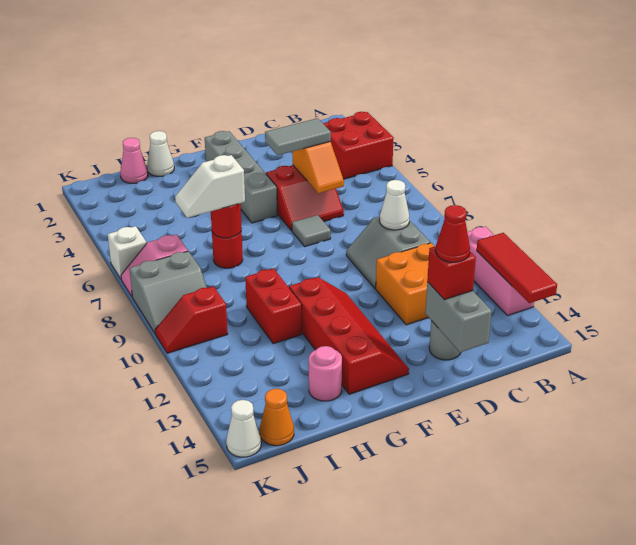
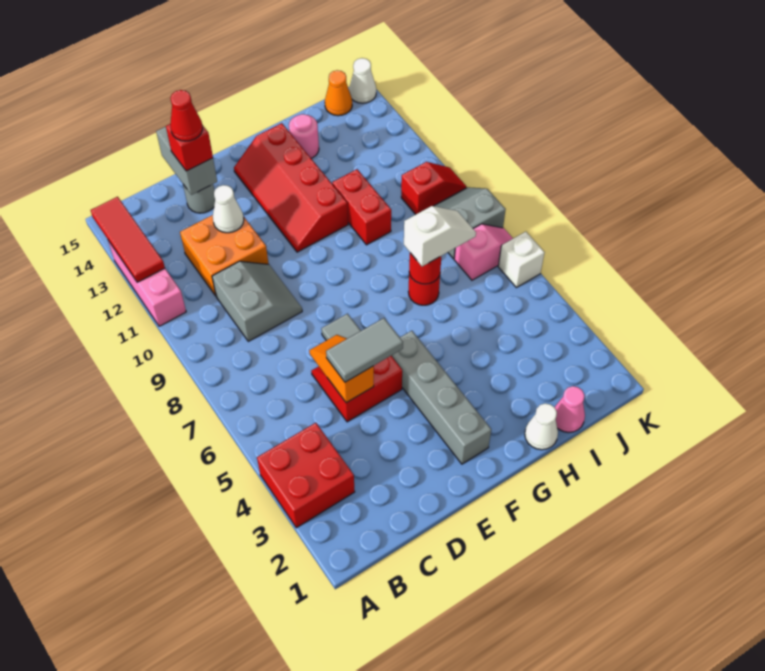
white 1x1 cone [380,180,409,230] -> white 1x1 cone moved to [213,185,244,233]

